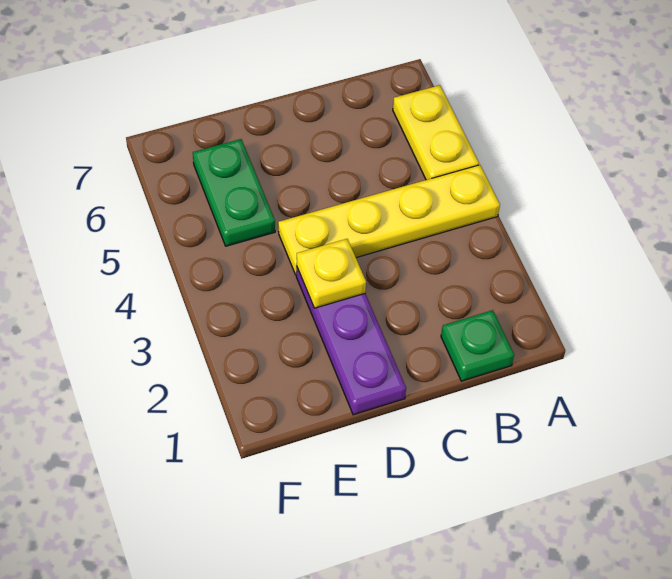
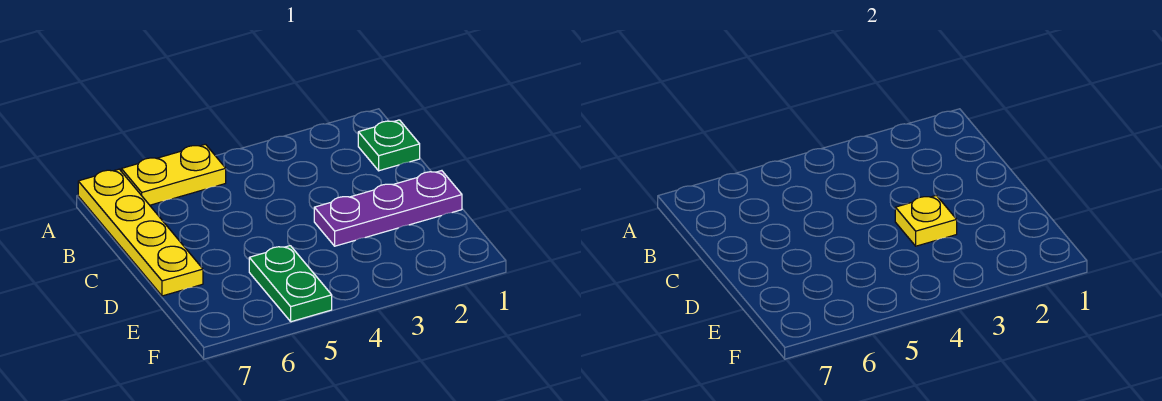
yellow 1x4 plate [278,165,500,275] -> yellow 1x4 plate moved to [78,169,203,296]
green 1x2 plate [193,139,275,246] -> green 1x2 plate turned to [249,246,332,322]

